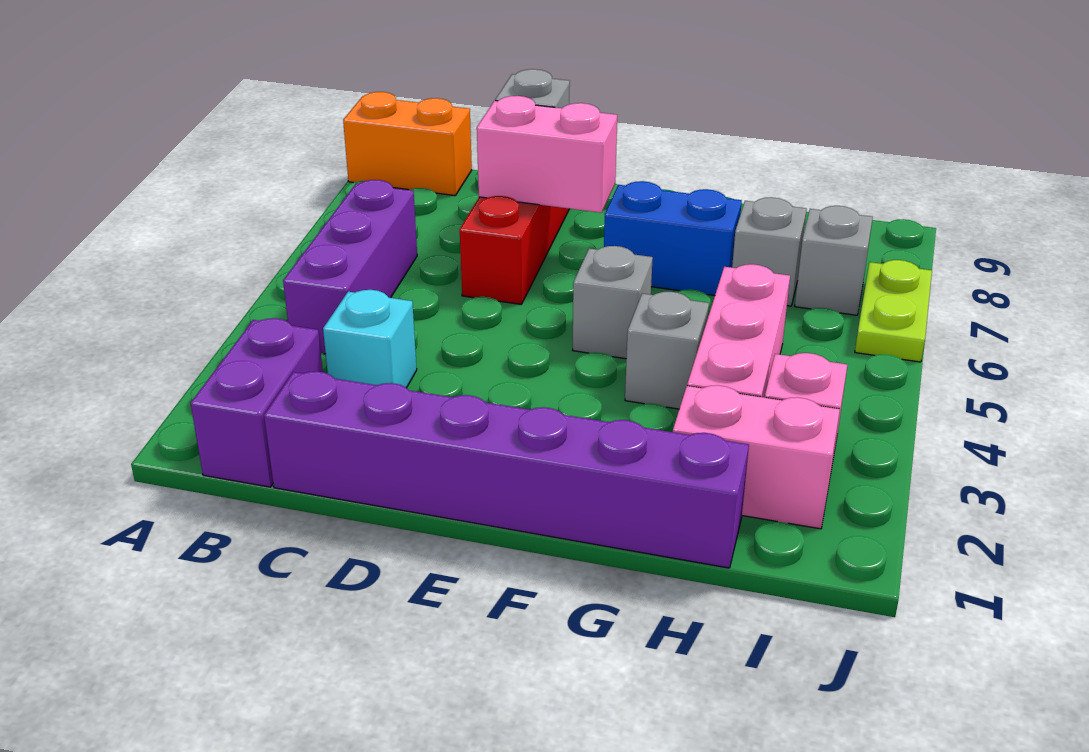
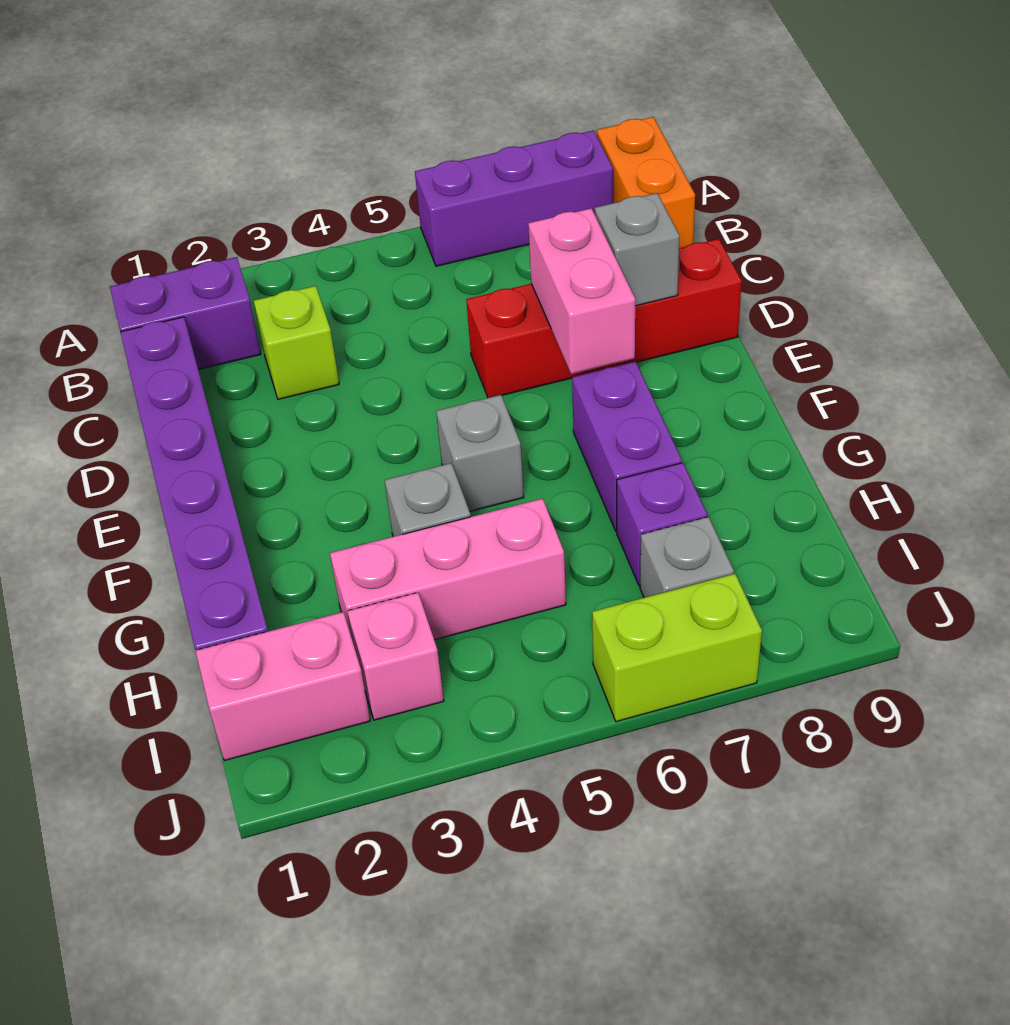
purple 1x3 brick [283,180,417,354] -> purple 1x3 brick moved to [415,130,613,266]
cyan 1x1 brick [323,290,417,388] -> lime 1x1 brick [254,286,339,399]
blue 1x2 brick [604,181,742,296] -> purple 1x2 brick [572,362,682,531]
pink 1x2 brick [673,385,840,529] -> pink 1x2 brick turned to [195,612,370,761]
grey 1x1 brick [732,197,807,306] -> purple 1x1 brick [617,463,707,586]
lime 1x2 plate [855,260,932,362] -> lime 1x2 brick [592,574,762,722]

